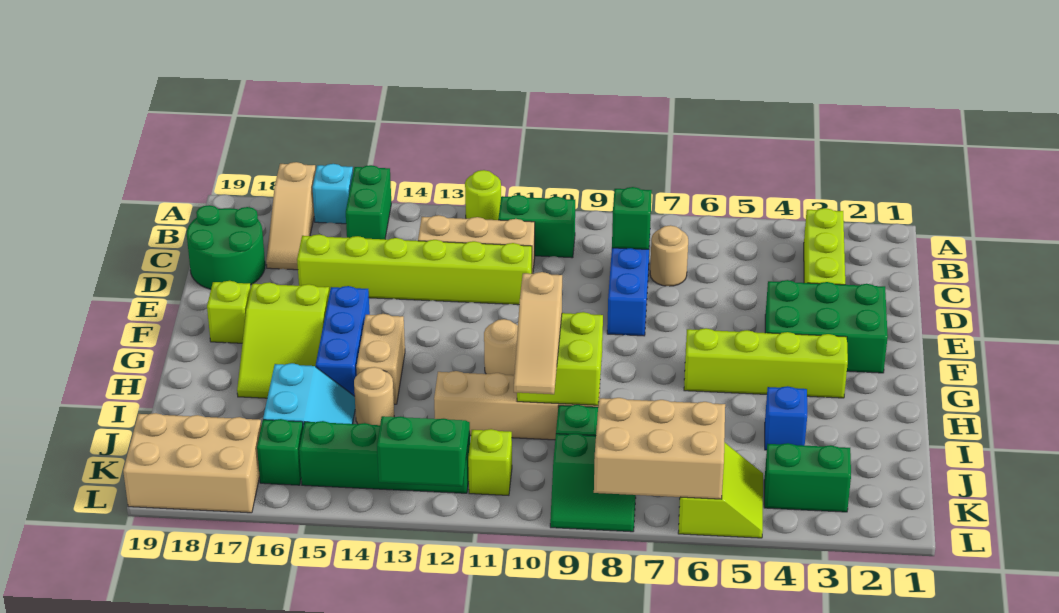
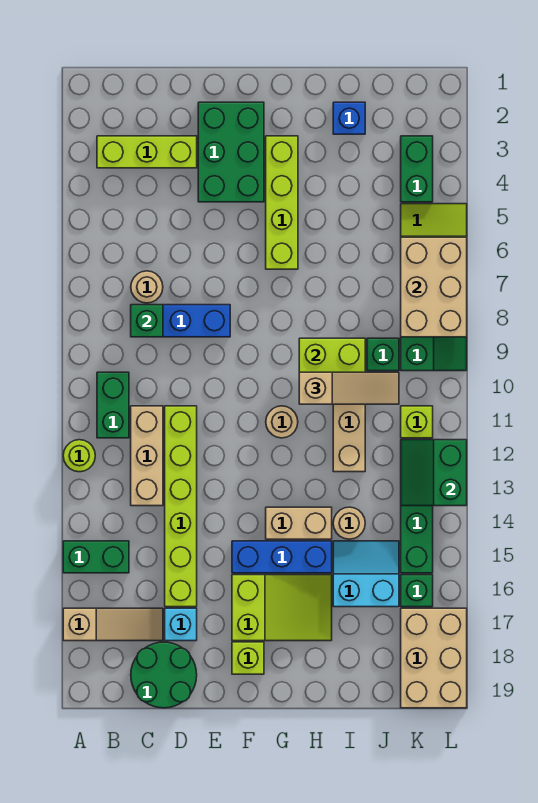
cyan 1x1 brick [312,164,353,224] -> cyan 1x1 brick moved to [165,608,197,641]
blue 1x1 brick [765,386,807,450] -> blue 1x1 brick moved to [333,102,365,134]

